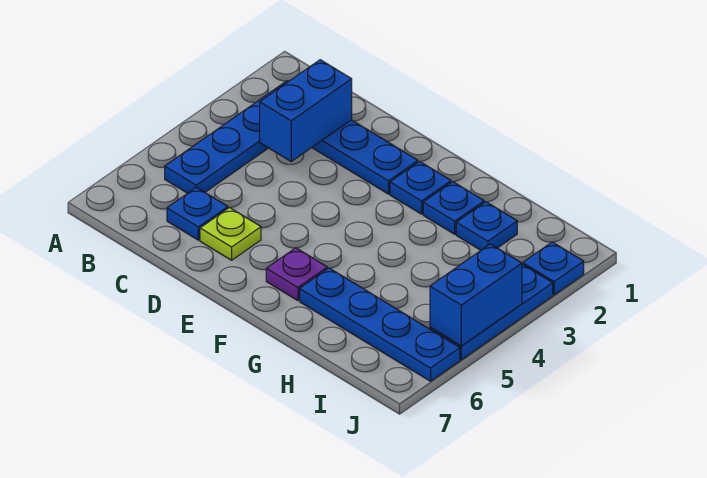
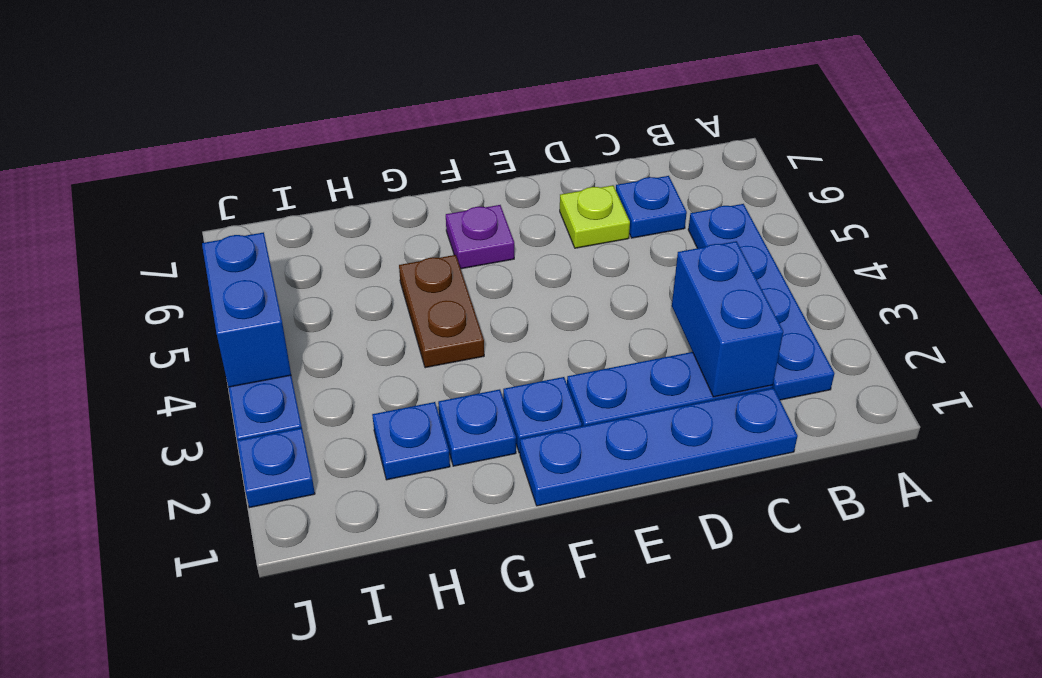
none -> brown 1x2 plate [399,255,484,368]
blue 1x4 plate [300,268,460,381] -> blue 1x4 plate moved to [520,388,798,506]

